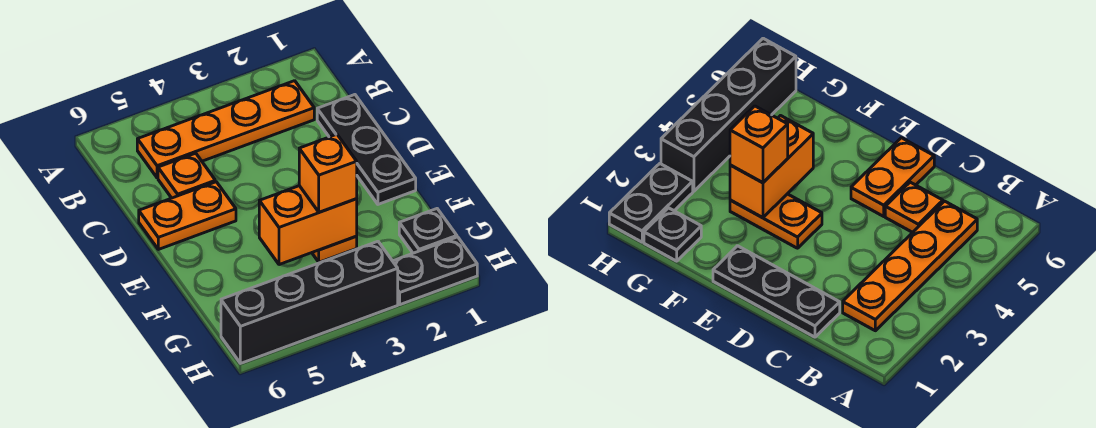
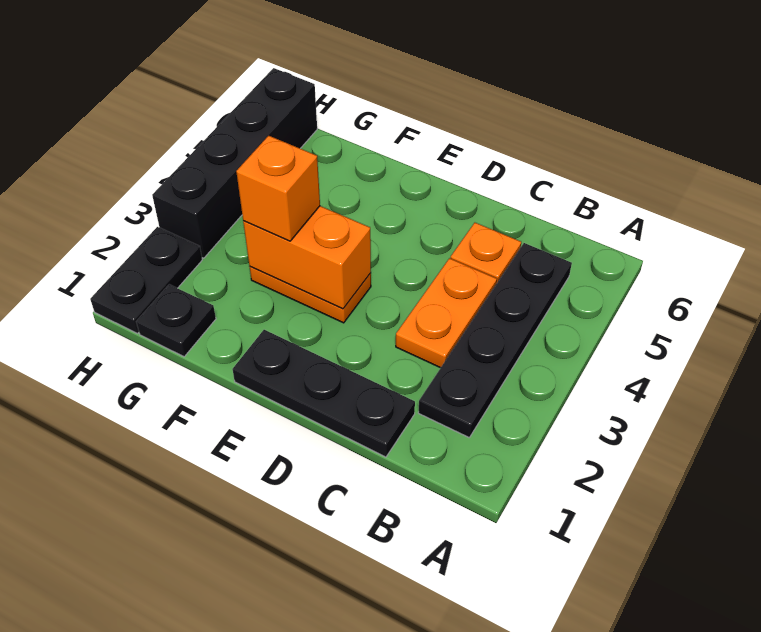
orange 1x4 plate [137,81,314,178] -> black 1x4 plate [418,243,572,438]
orange 1x2 plate [139,182,236,249] -> orange 1x2 plate moved to [396,258,497,368]
orange 1x2 brick [259,186,357,265] -> orange 1x2 brick turned to [243,206,371,309]

